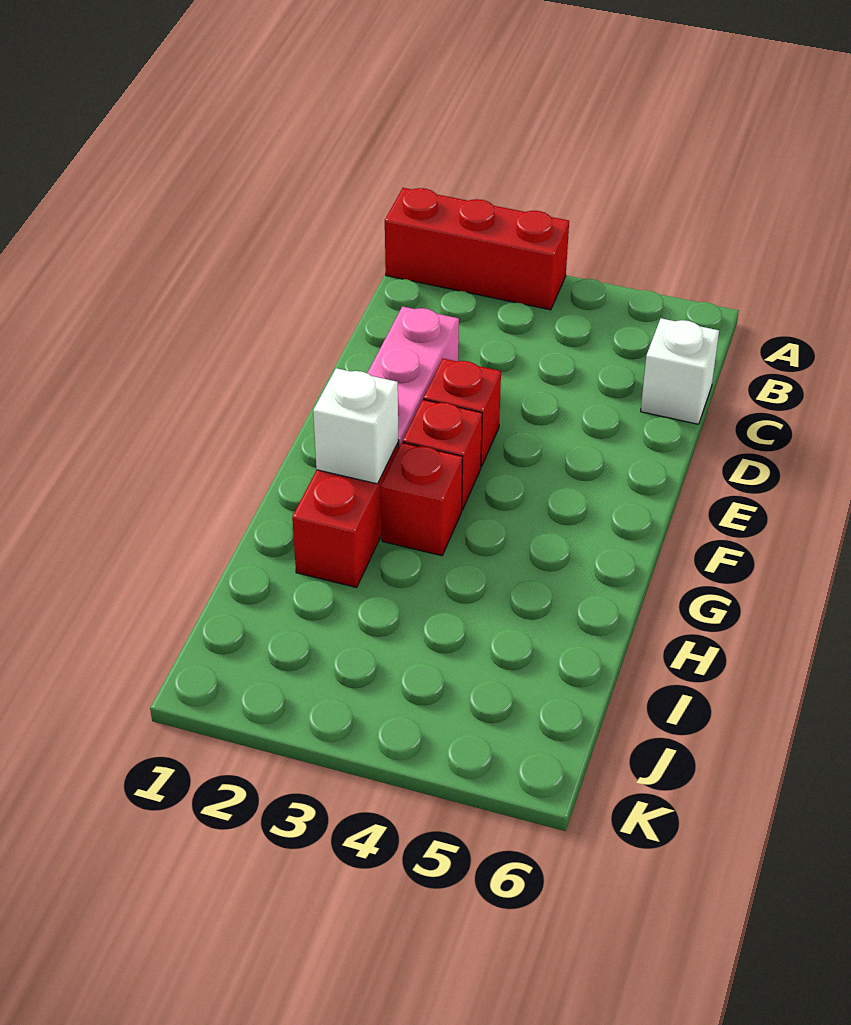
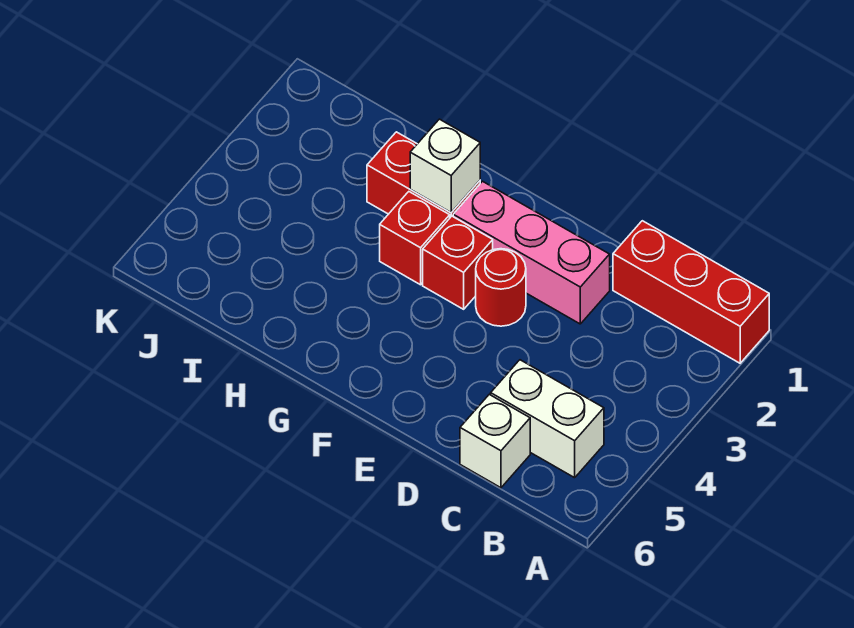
red 1x3 brick [385,188,569,310] -> red 1x3 brick turned to [613,221,769,363]
none -> white 1x2 brick [491,360,604,478]
red 1x1 brick [423,359,501,467] -> red 1x1 round brick [476,249,526,326]

